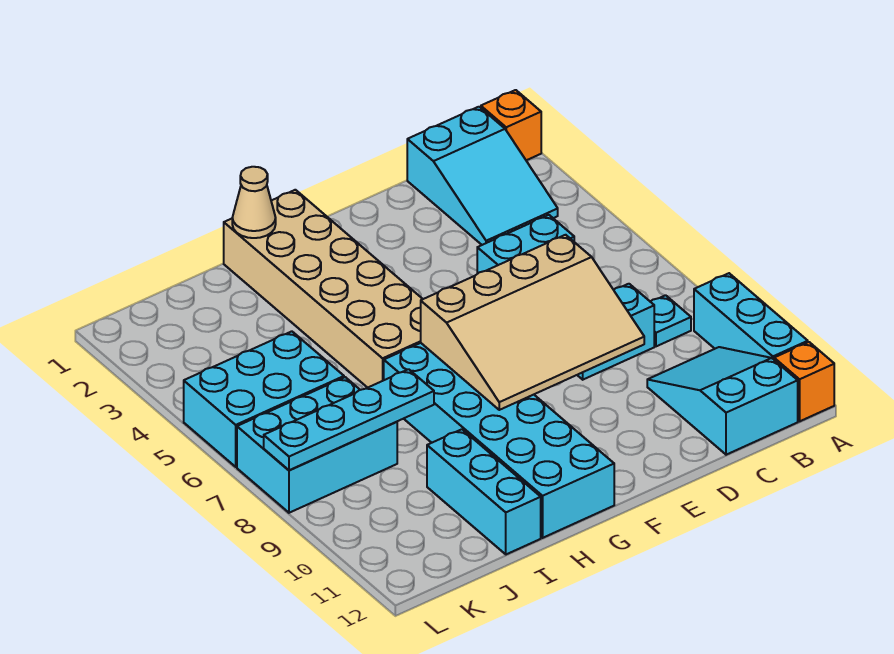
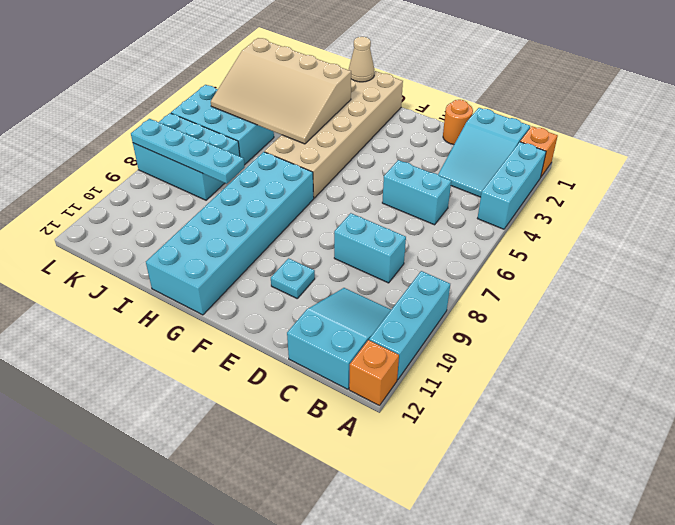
cyan 1x1 plate [651,295,691,346] -> cyan 1x1 plate moved to [271,258,315,298]
none -> orange 1x1 round brick [443,100,473,145]
tan 3x4 slope [421,235,644,410] -> tan 3x4 slope moved to [211,38,351,144]
cyan 1x3 brick [427,429,541,554] -> cyan 1x3 brick moved to [477,142,546,229]

